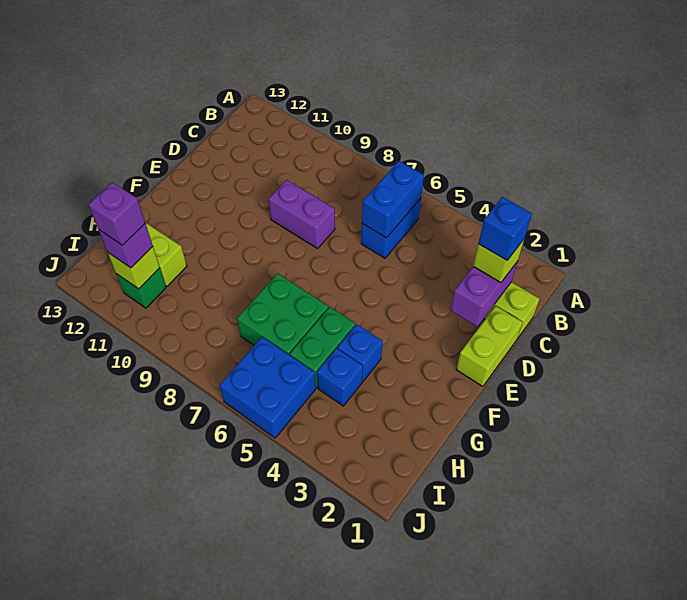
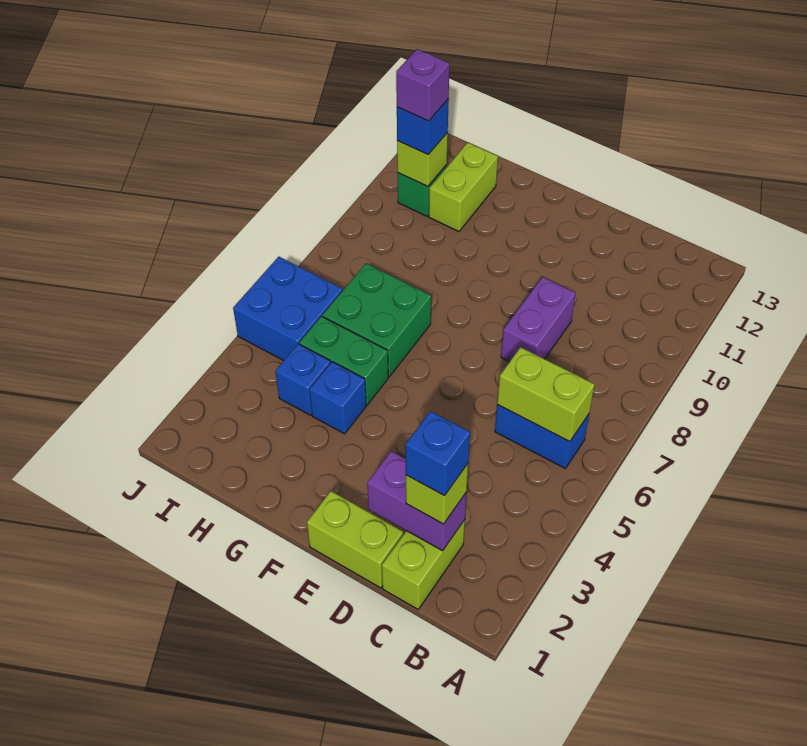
blue 1x2 brick [362,161,424,238] -> lime 1x2 brick [497,347,595,442]
purple 1x1 brick [98,224,153,268] -> blue 1x1 brick [397,99,449,154]

